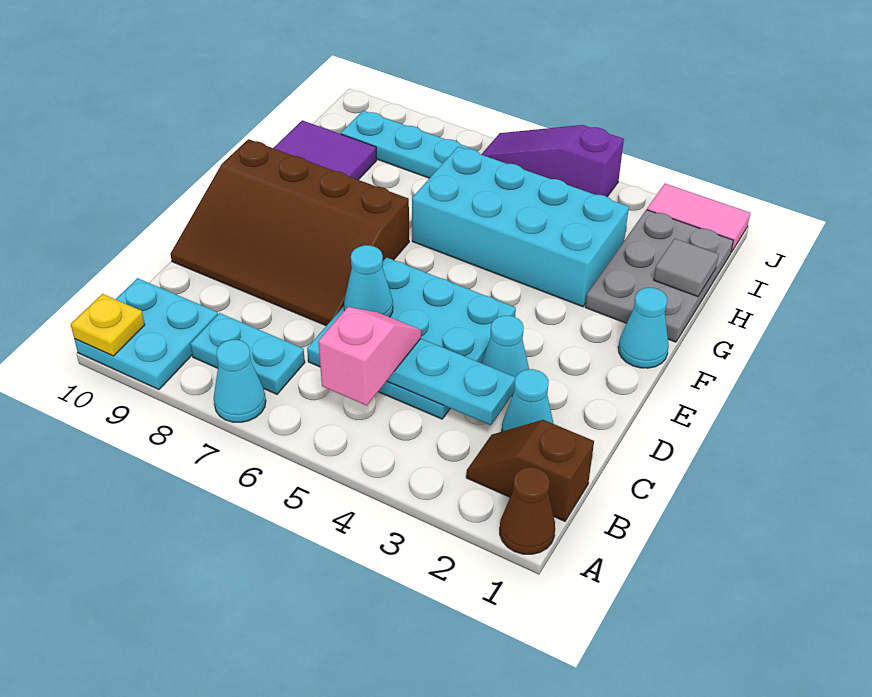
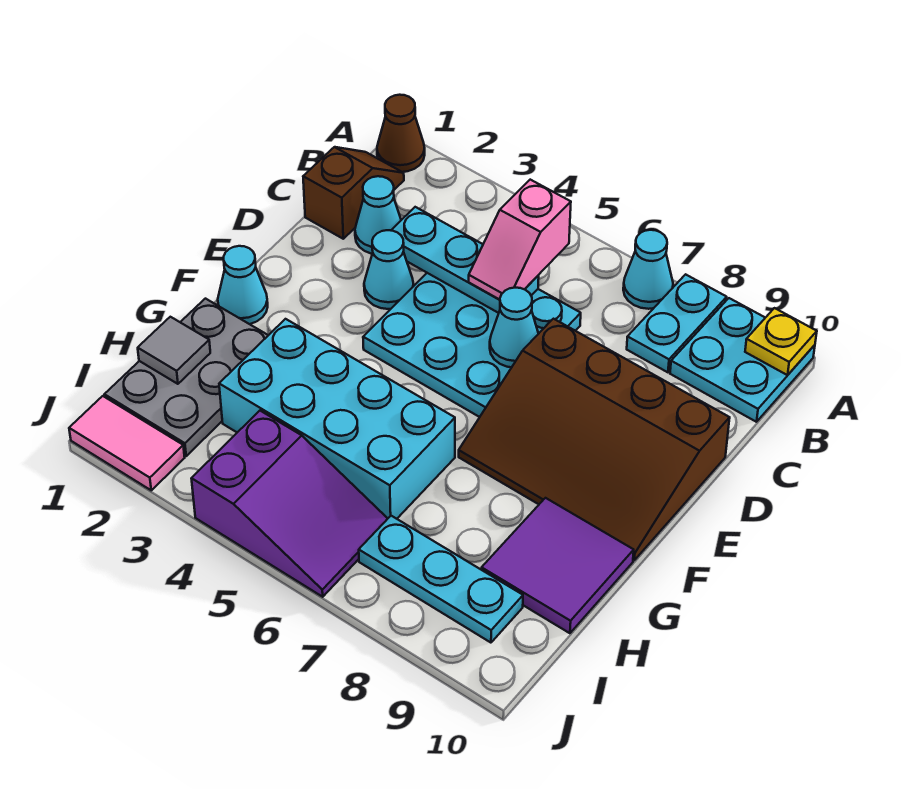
brown 1x2 slope [466,420,594,521] -> brown 1x2 slope turned to [303,147,404,239]
cyan 1x2 plate [191,313,305,394] -> cyan 1x2 plate turned to [627,274,727,372]
brown 3x4 slope [171,139,409,326] -> brown 3x4 slope turned to [459,319,730,560]
purple 1x3 slope [481,125,624,197] -> purple 2x3 slope [191,411,388,597]

